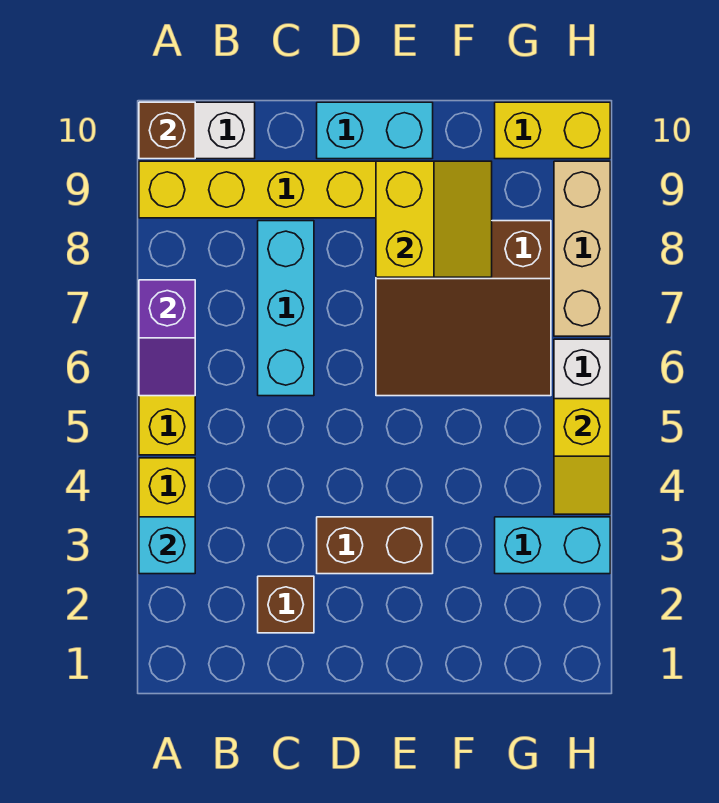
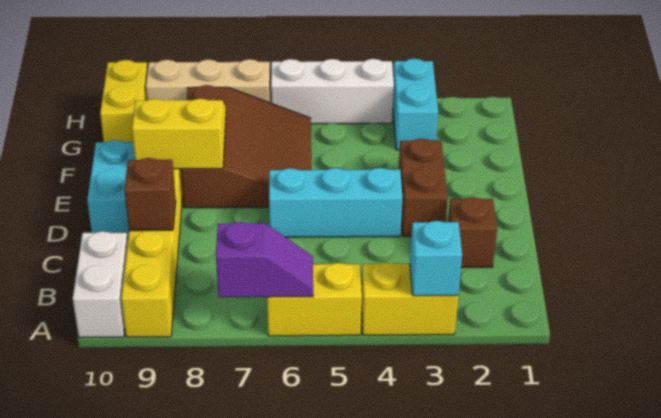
brown 1x1 brick [139,102,195,159] -> brown 1x1 brick moved to [124,158,176,231]
cyan 1x3 brick [258,221,314,396] -> cyan 1x3 brick moved to [269,168,402,237]
yellow 1x2 slope [554,399,610,514] -> none

